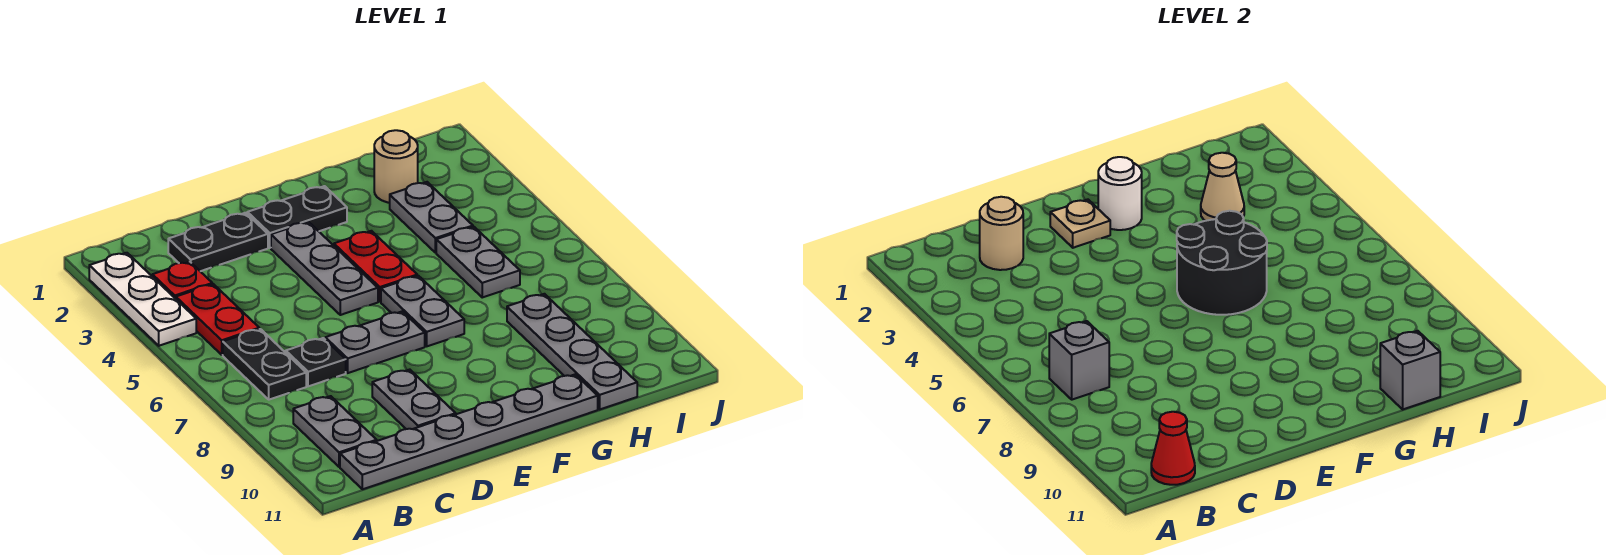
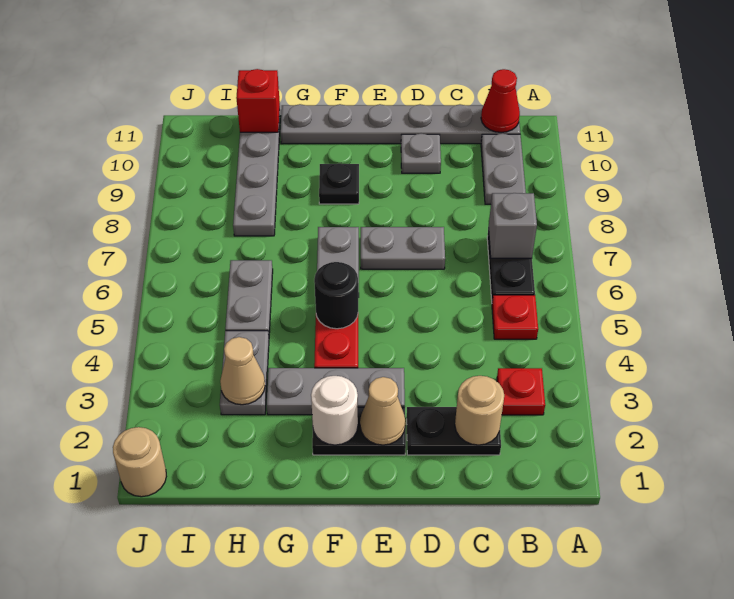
white 1x3 plate [89,253,196,346] -> none
red 1x2 plate [176,284,259,355] -> red 1x1 plate [492,295,538,339]
black 1x1 plate [286,338,346,386] -> black 1x1 plate moved to [319,164,359,204]
grey 1x2 plate [372,370,456,429] -> grey 1x1 plate [401,134,441,173]
tan 1x1 plate [1050,199,1110,248] -> tan 1x1 cone [360,377,405,445]
grey 1x3 plate [271,222,378,315] -> grey 1x3 plate turned to [267,368,405,415]
black 2x2 round brick [1177,211,1267,315] -> black 1x1 round brick [314,262,358,329]
tan 1x1 round brick [374,130,418,203] -> tan 1x1 round brick moved to [113,427,166,497]
grey 1x1 brick [1380,331,1440,409] -> red 1x1 brick [236,69,280,132]

